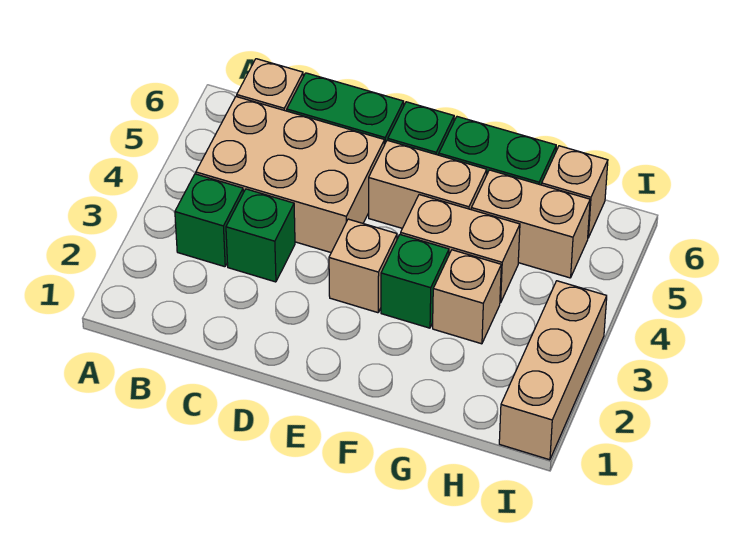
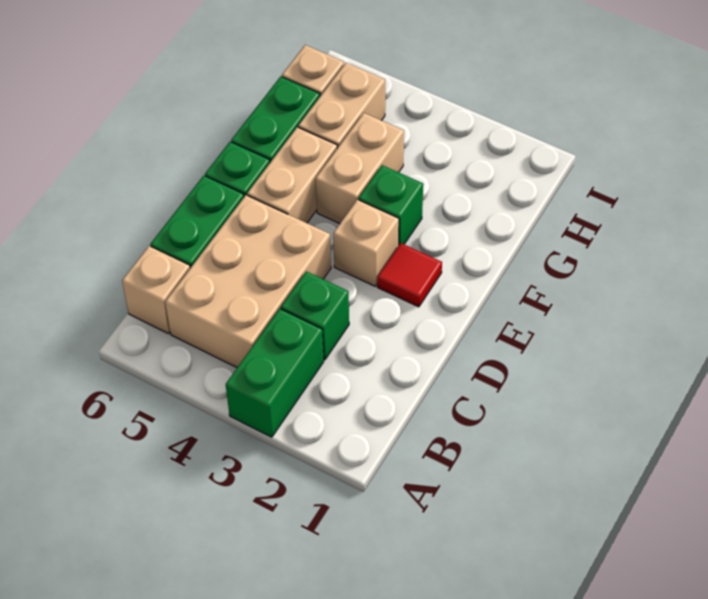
green 1x1 brick [175,174,243,267] -> green 1x2 brick [226,309,324,437]
none -> red 1x1 tile [377,243,442,307]
tan 1x1 brick [433,250,501,344] -> none
tan 1x3 brick [499,281,607,460] -> none

